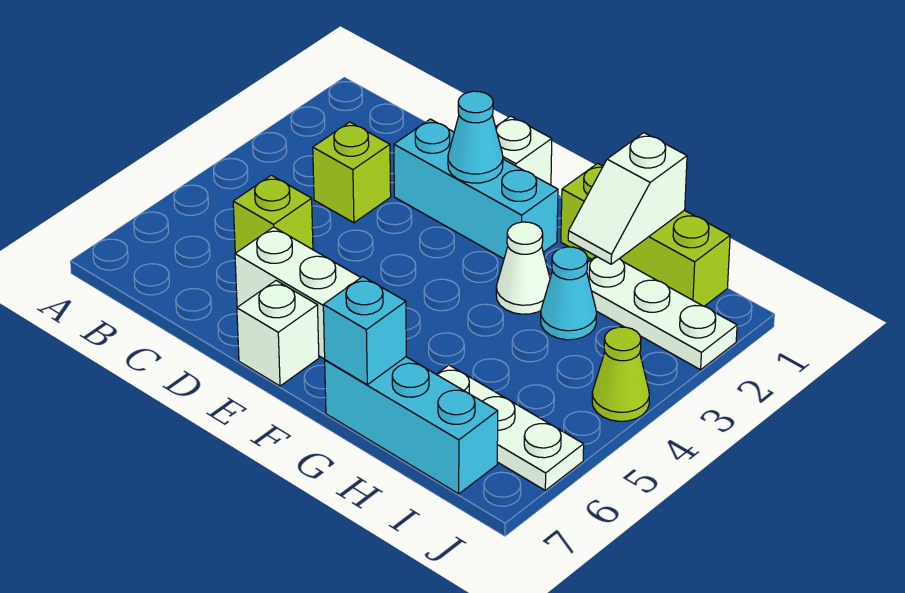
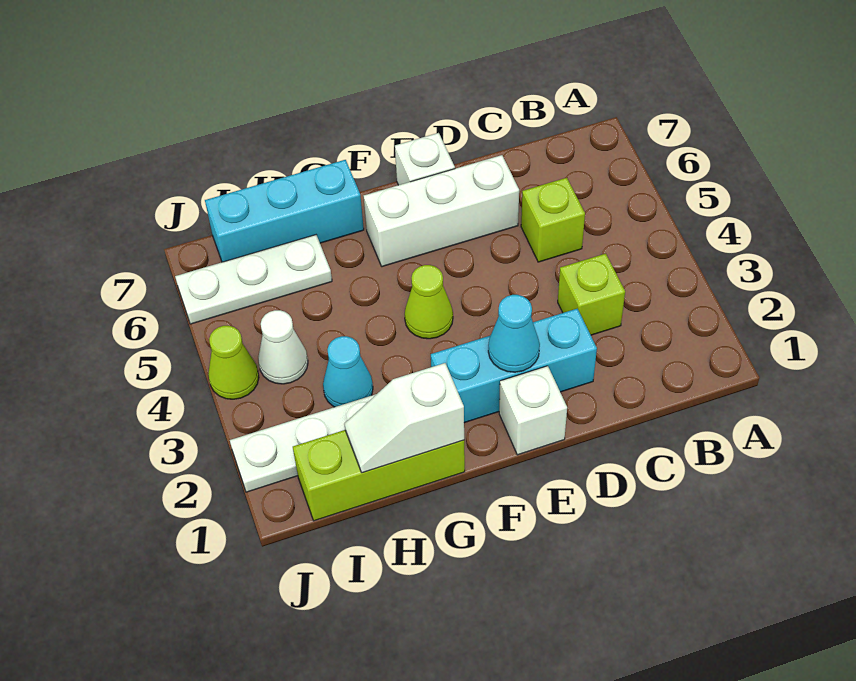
none -> lime 1x1 cone [405,265,453,339]
white 1x1 cone [496,222,550,314] -> white 1x1 cone moved to [258,310,308,384]
cyan 1x1 brick [323,277,406,385] -> none
white 1x2 slope [568,133,687,264] -> white 1x2 slope turned to [344,363,464,473]

